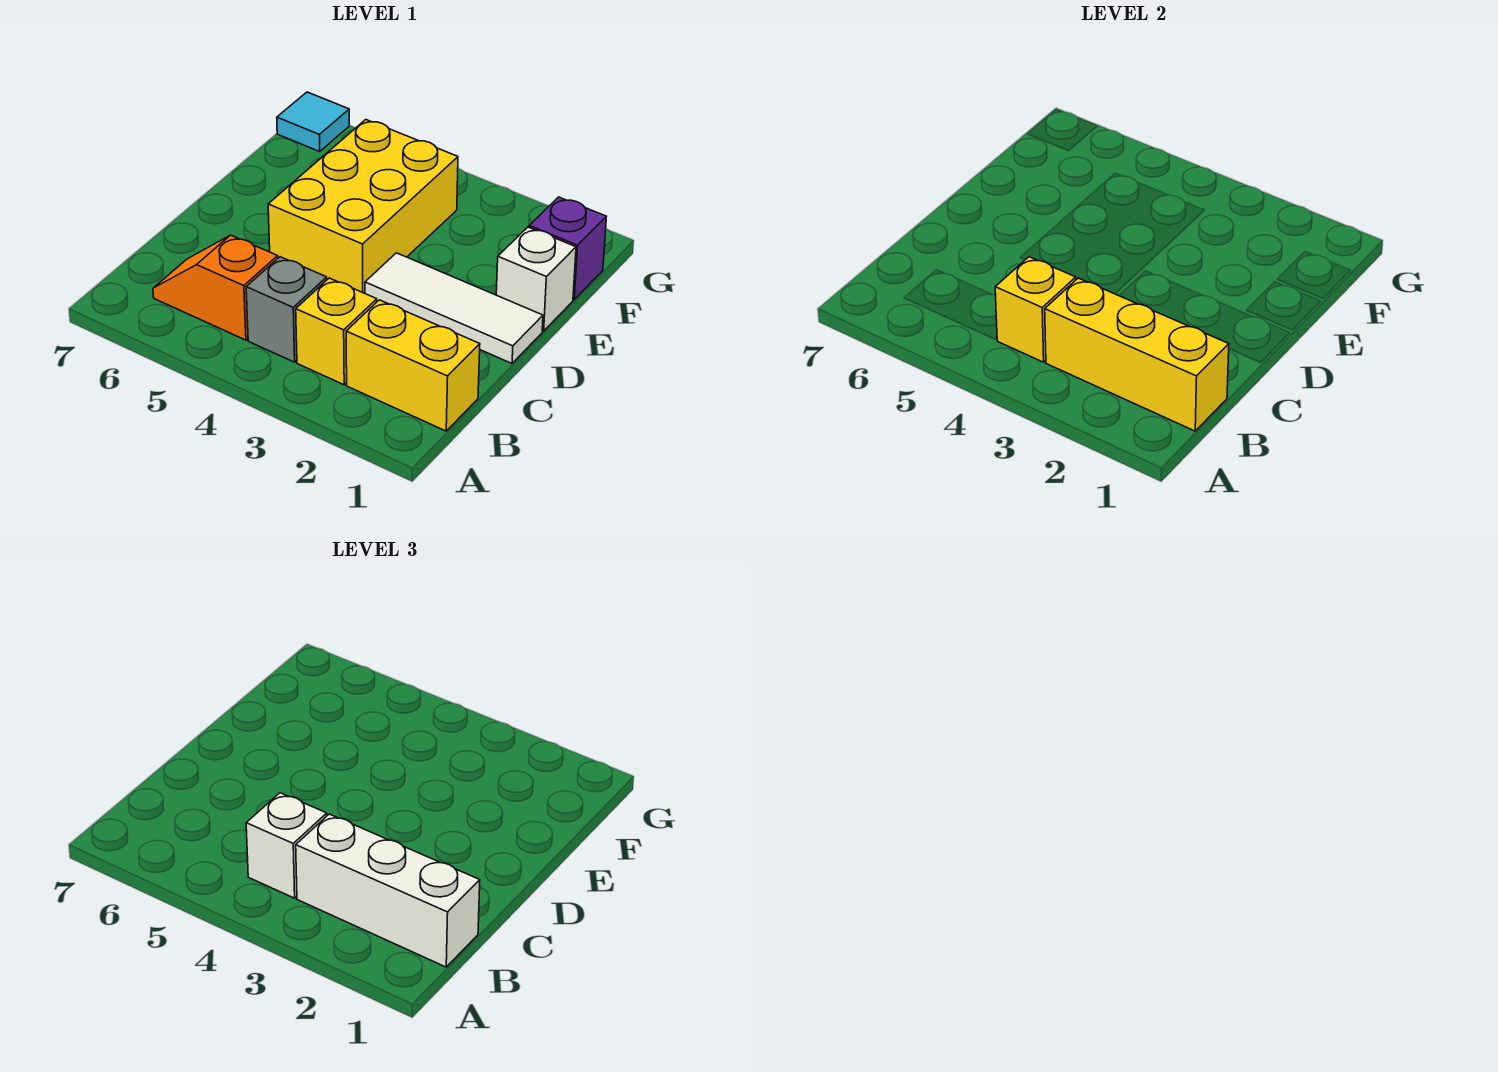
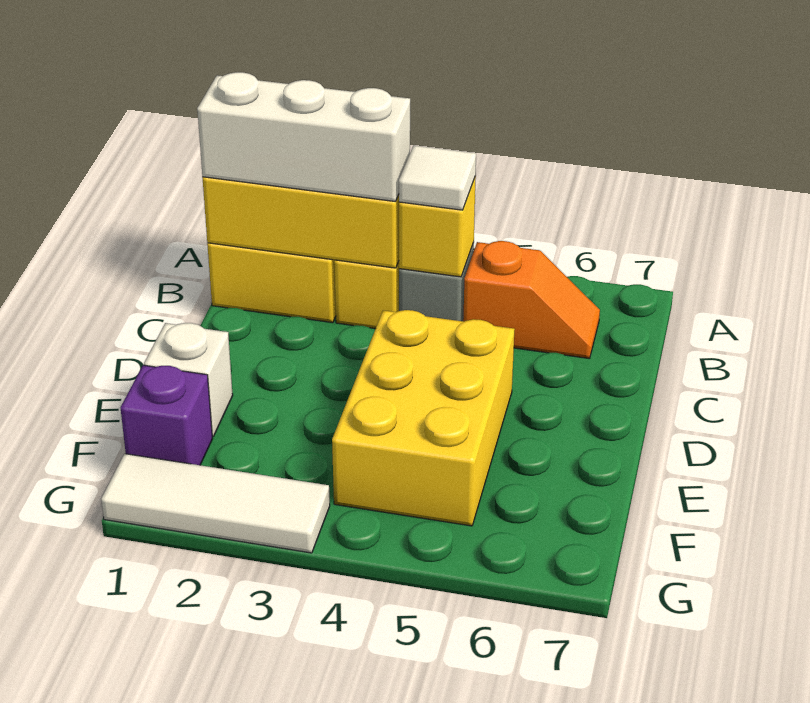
white 1x1 brick [246,793,327,898] -> white 1x1 tile [399,145,476,210]
white 1x3 tile [365,253,543,363] -> white 1x3 tile moved to [101,454,330,553]
cyan 1x1 tile [277,92,349,152] -> none

